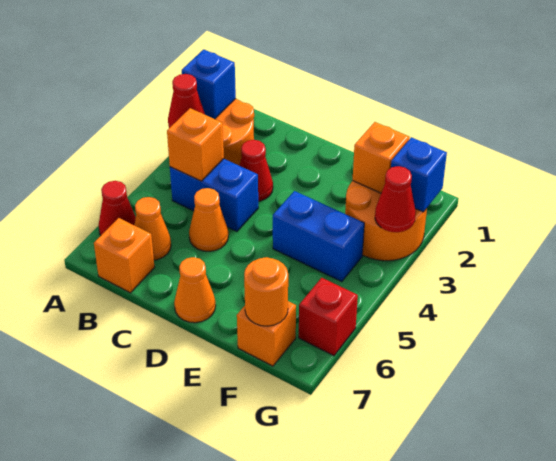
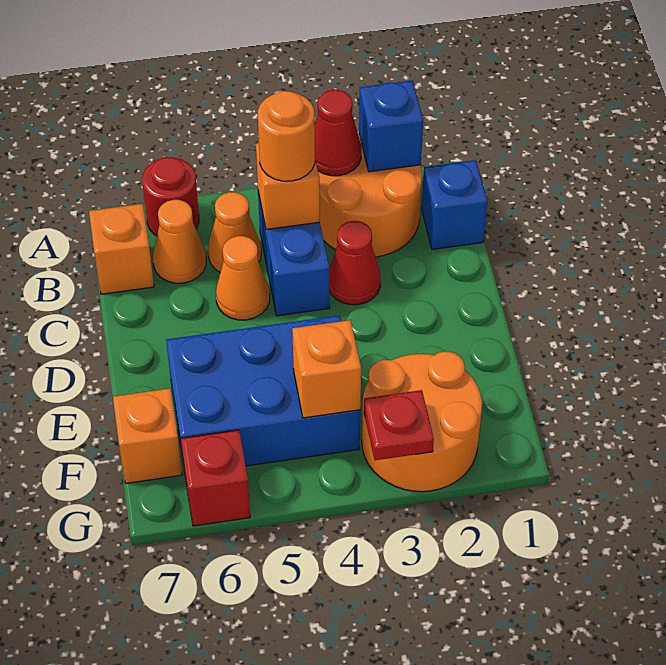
red 1x1 cone [99,181,136,236] -> red 1x1 round brick [142,157,199,236]
orange 1x1 cone [174,257,216,323] -> orange 1x1 cone moved to [208,192,261,272]
blue 1x2 brick [273,191,364,282] -> blue 2x3 brick [166,315,360,471]
orange 1x1 brick [353,122,409,193] -> orange 1x1 brick moved to [292,320,361,418]
orange 1x1 round brick [244,257,288,326] -> orange 1x1 round brick moved to [258,91,315,181]
blue 1x1 brick [391,137,447,212] -> blue 1x1 brick moved to [422,160,487,249]
red 1x1 cone [375,166,416,232] -> red 1x1 plate [364,390,434,460]

